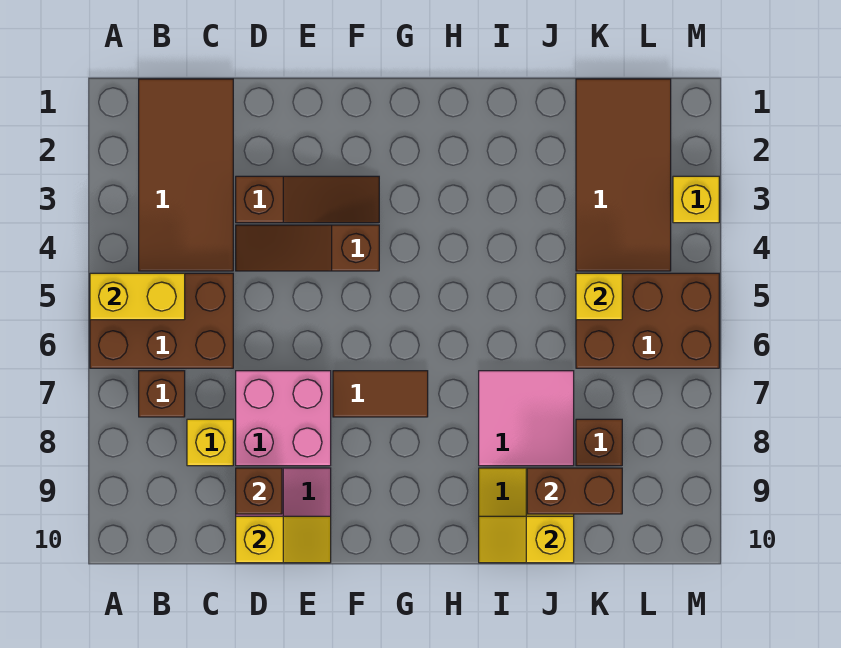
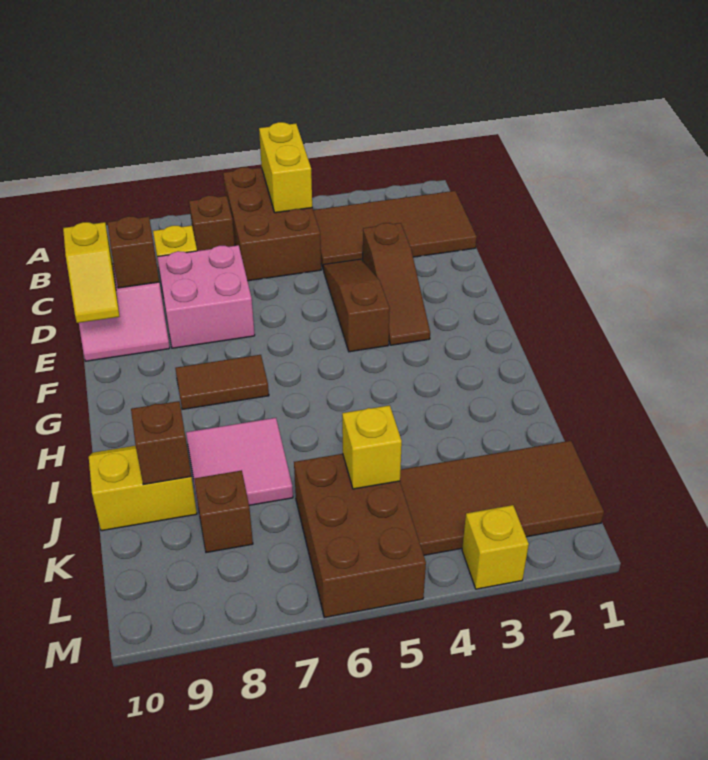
brown 1x2 tile [333,371,428,417] -> brown 1x2 tile turned to [175,355,269,410]
yellow 1x2 slope [479,516,574,563] -> none
brown 1x2 brick [527,468,622,514] -> brown 1x1 brick [131,401,191,485]

